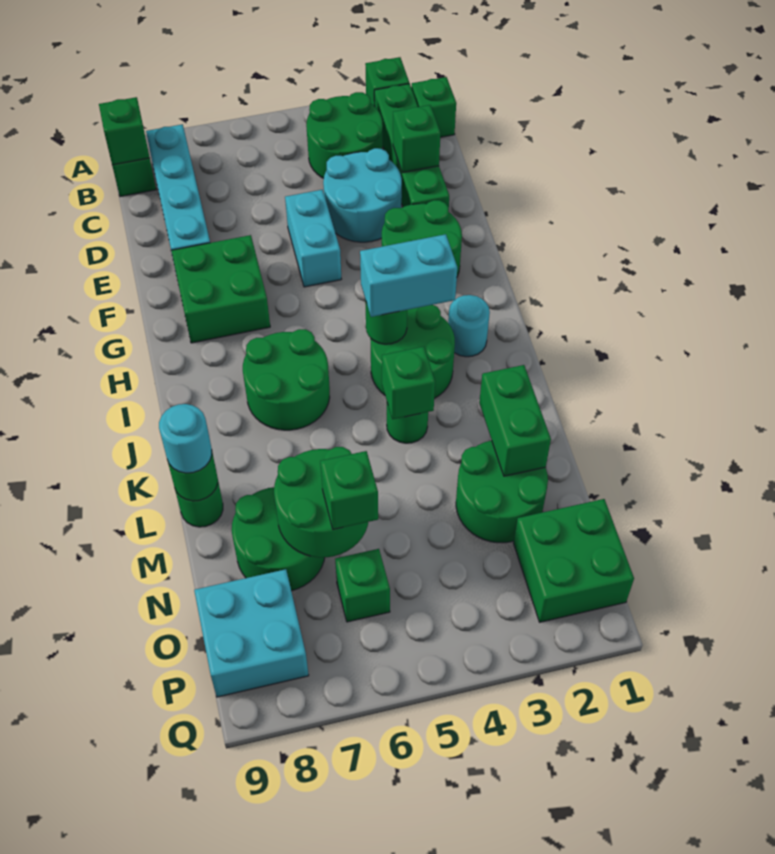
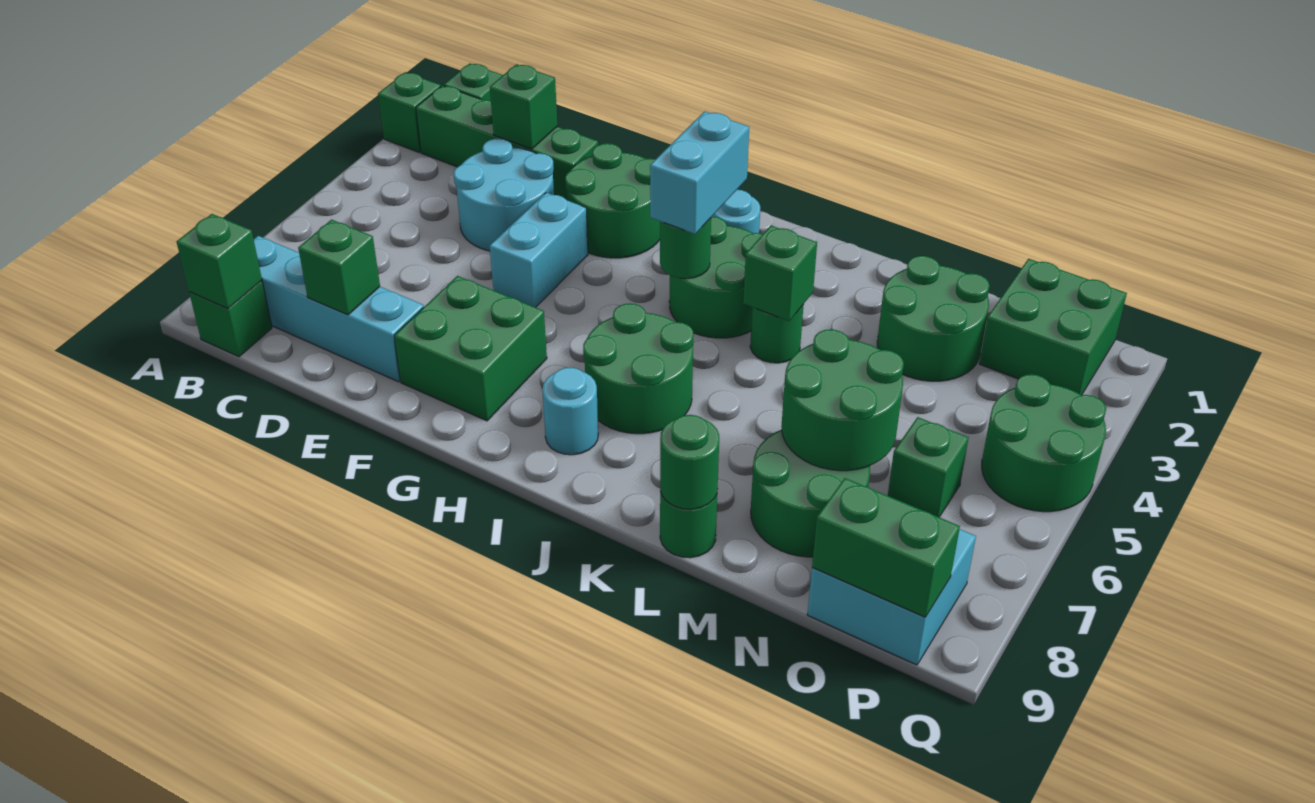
green 2x2 round brick [306,92,383,178] -> green 2x2 round brick moved to [982,374,1106,512]
cyan 1x2 brick [285,190,341,287] -> cyan 1x2 brick turned to [490,193,588,307]
green 1x2 brick [479,365,551,476] -> green 1x2 brick moved to [812,478,960,617]
cyan 1x1 round brick [159,404,212,473] -> cyan 1x1 round brick moved to [542,368,598,455]
green 1x1 brick [320,451,378,529] -> green 1x1 brick moved to [298,220,380,315]

